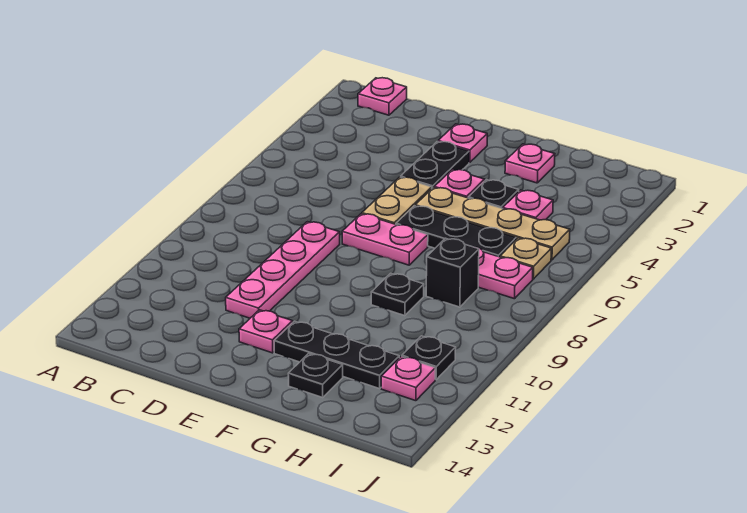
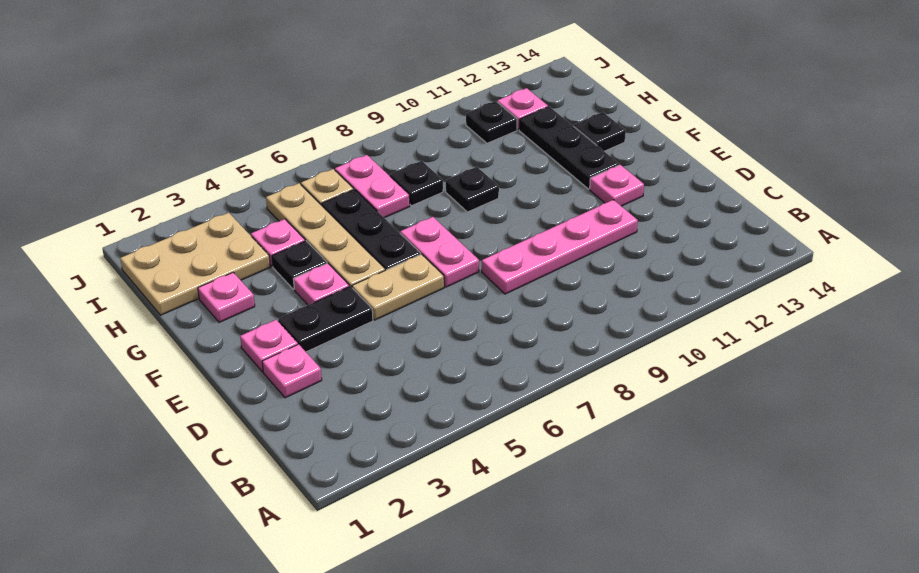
pink 1x1 plate [358,78,407,115] -> pink 1x1 plate moved to [262,344,322,398]
none -> tan 2x3 plate [120,213,270,315]
black 1x1 brick [426,238,479,307] -> black 1x1 plate [390,161,443,206]

